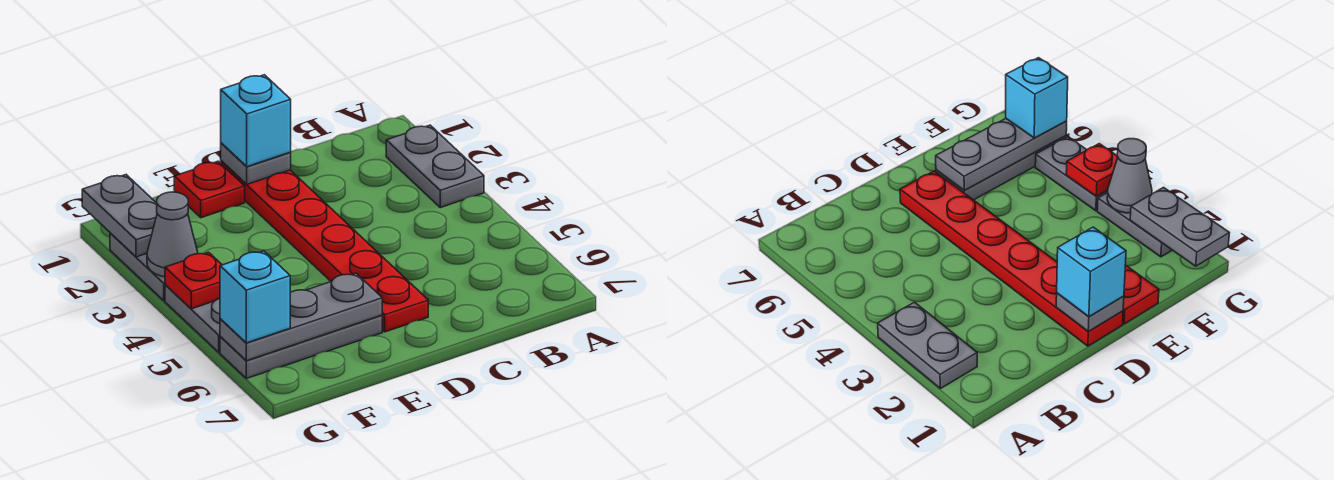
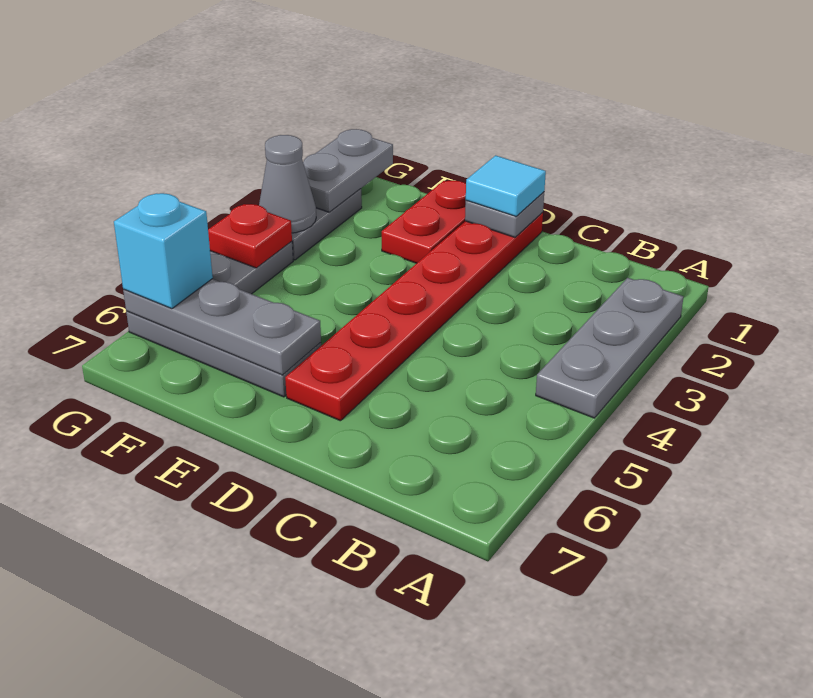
grey 1x2 plate [386,125,484,208] -> grey 1x3 plate [536,278,683,418]
cyan 1x1 brick [221,75,291,167] -> cyan 1x1 tile [466,155,546,216]
red 1x1 plate [174,161,245,218] -> red 1x2 plate [382,180,466,263]

